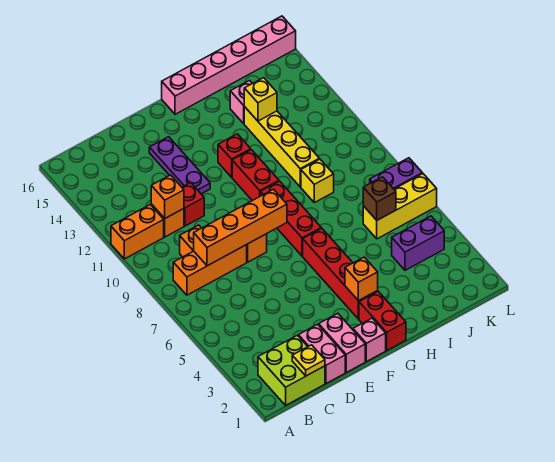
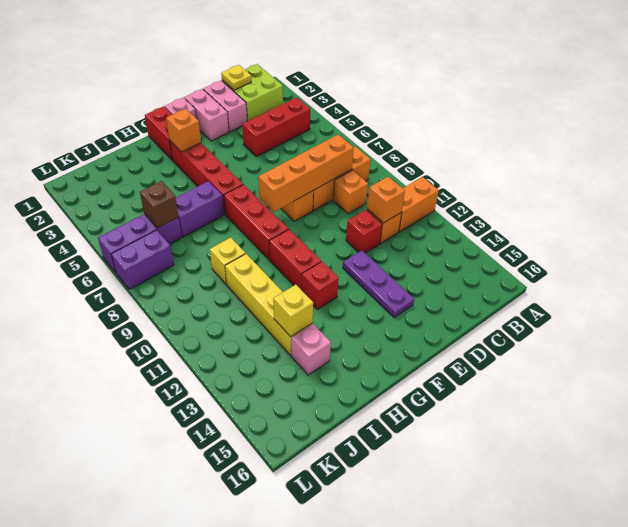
none -> red 1x3 brick [242,98,310,156]
pink 1x6 brick [162,16,296,114] -> none
purple 1x2 brick [392,216,444,270] -> purple 1x2 brick moved to [176,181,224,237]
yellow 1x3 brick [363,174,437,239] -> purple 1x3 brick [98,214,182,273]

